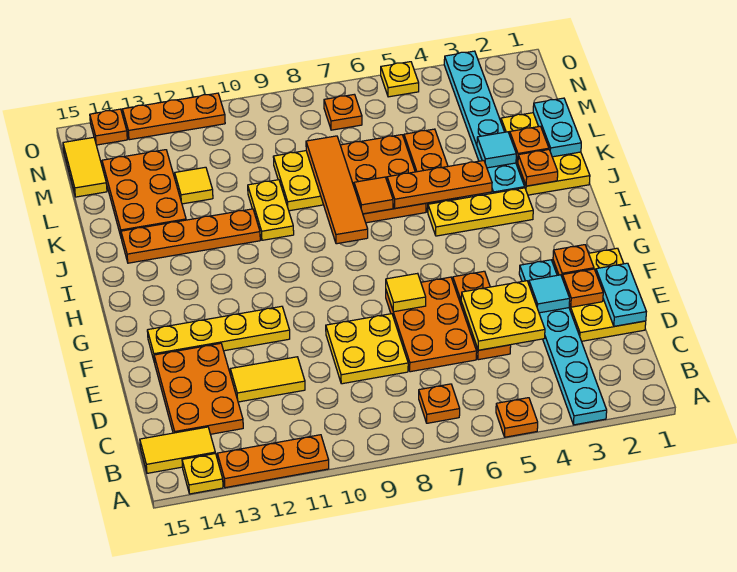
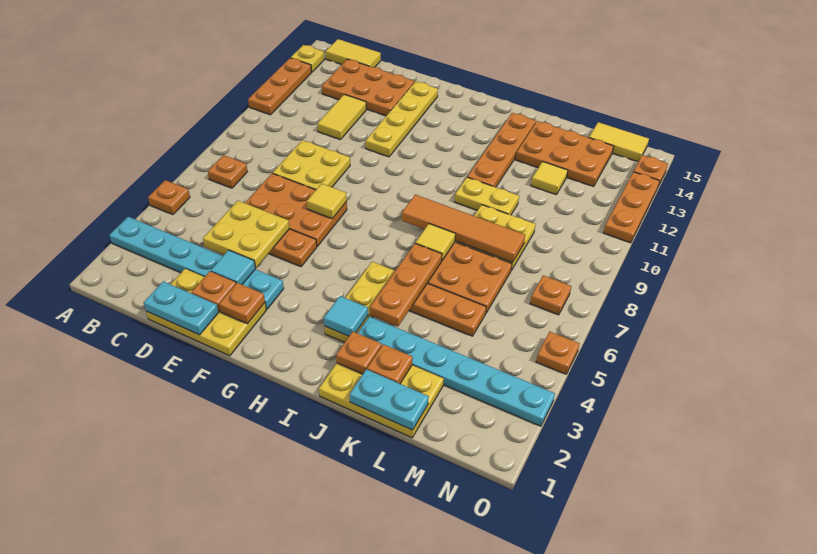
yellow 1x2 tile [140,427,215,473] -> yellow 1x2 tile turned to [326,39,381,67]
orange 1x1 tile [354,177,393,214] -> yellow 1x1 tile [415,224,455,261]
cyan 1x1 tile [477,132,516,168] -> cyan 1x1 tile moved to [324,296,368,336]
yellow 1x1 plate [381,62,419,97] -> orange 1x1 plate [536,332,580,374]

